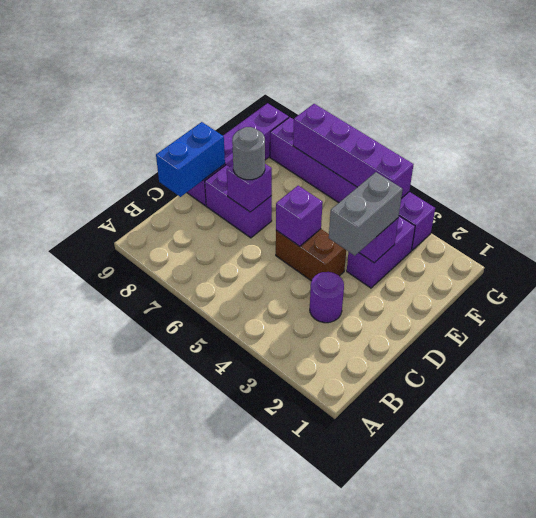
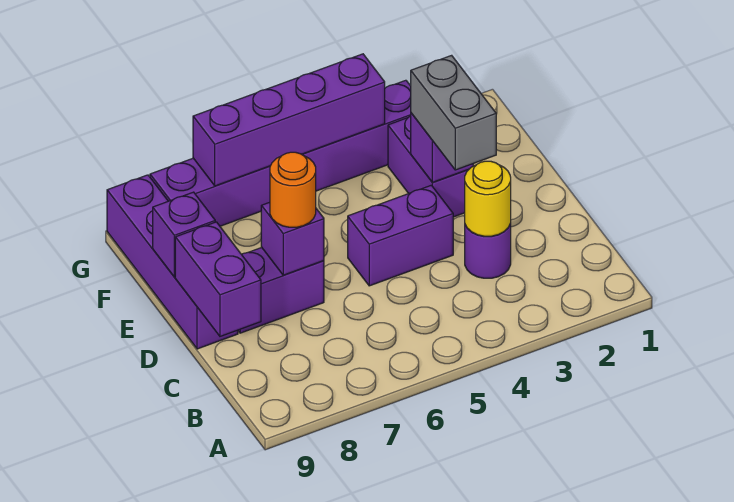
none -> yellow 1x1 round brick [465,161,511,236]
blue 1x2 brick [156,122,225,197] -> purple 1x2 brick [175,222,261,336]
brown 1x2 brick [276,229,346,281] -> purple 1x2 brick [348,185,453,286]
purple 1x1 brick [276,186,323,246] -> purple 1x1 brick moved to [153,192,215,277]
grey 1x1 round brick [232,127,265,180] -> orange 1x1 round brick [270,152,316,227]

